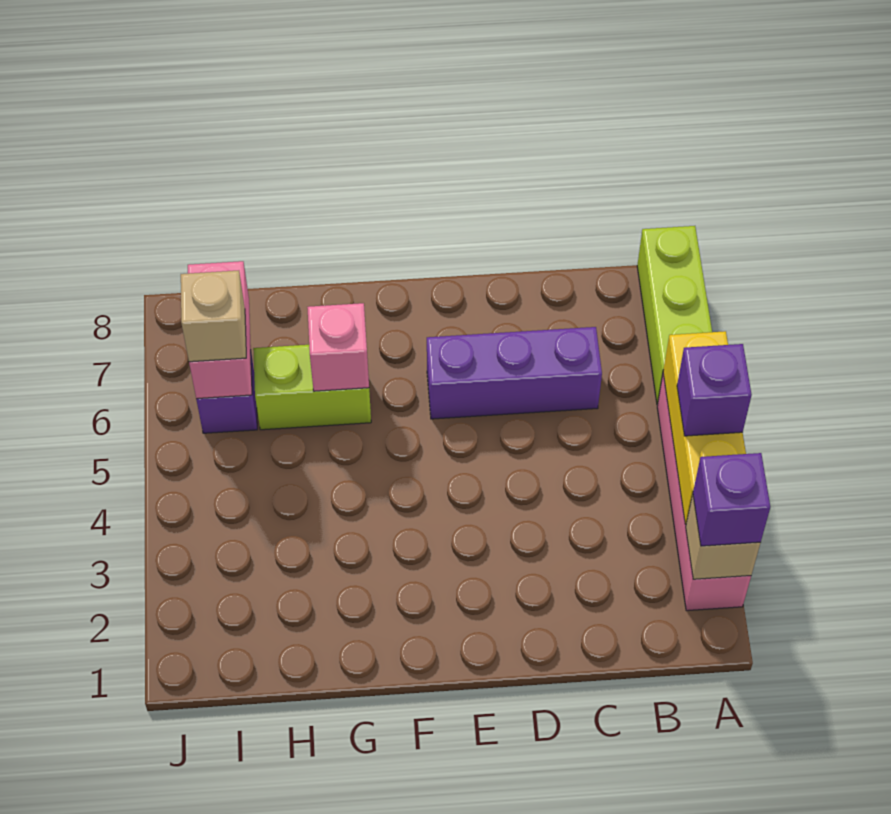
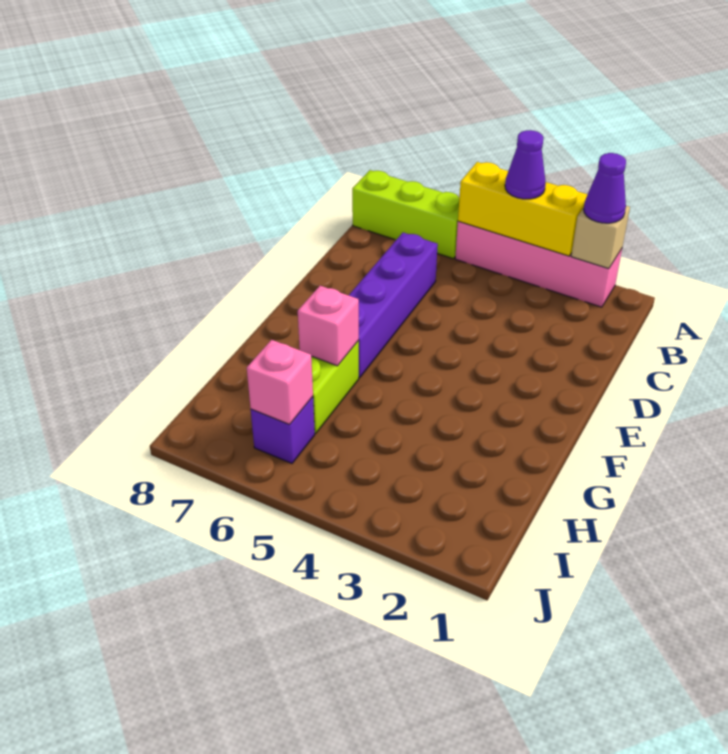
purple 1x1 brick [693,453,770,546] -> purple 1x1 cone [584,153,626,223]
purple 1x1 brick [677,344,752,436] -> purple 1x1 cone [505,130,546,199]
purple 1x3 brick [427,327,602,419] -> purple 1x4 brick [349,233,438,378]
pink 1x2 brick [188,261,252,399] -> pink 1x1 brick [247,340,313,424]
tan 1x1 brick [181,271,246,362] -> none

